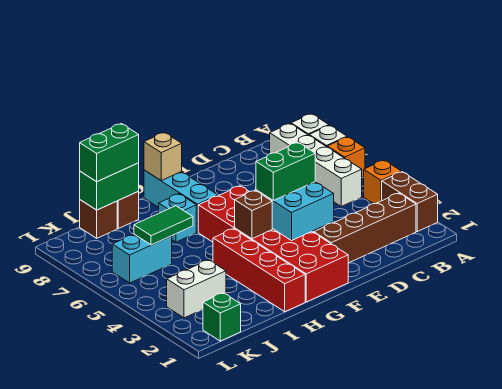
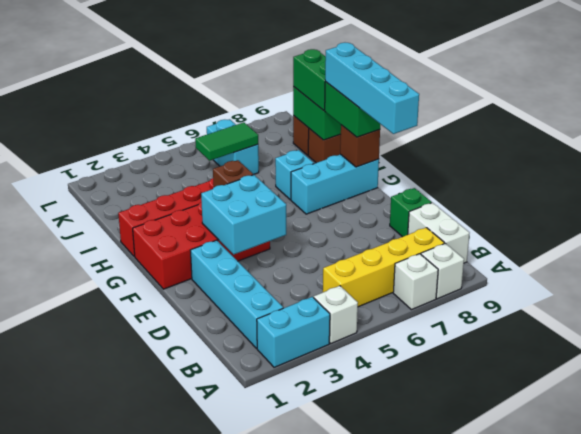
brown 1x2 brick [382,172,438,231] -> cyan 1x2 brick [257,297,330,367]
orange 1x1 brick [364,160,401,204] -> white 1x1 brick [314,286,358,343]
orange 1x1 brick [327,137,365,177] -> none
brown 1x4 brick [314,193,416,263] -> cyan 1x4 brick [190,240,283,349]
white 1x4 brick [270,124,362,206] -> yellow 1x4 brick [323,228,444,307]
green 1x2 brick [256,143,315,201] -> green 1x2 brick moved to [325,82,380,137]
none -> cyan 1x4 brick [325,43,419,134]
red 2x6 brick [198,186,348,302] -> red 2x4 brick [133,202,270,289]
tan 1x1 brick [144,132,182,181] -> brown 1x1 brick [340,125,380,167]
green 1x2 tile [134,206,193,245] -> green 1x2 tile turned to [195,122,258,161]
white 1x2 brick [167,260,226,318] -> white 1x2 brick moved to [408,203,469,263]
green 1x1 brick [203,293,241,341] -> green 1x1 brick moved to [390,188,432,237]

